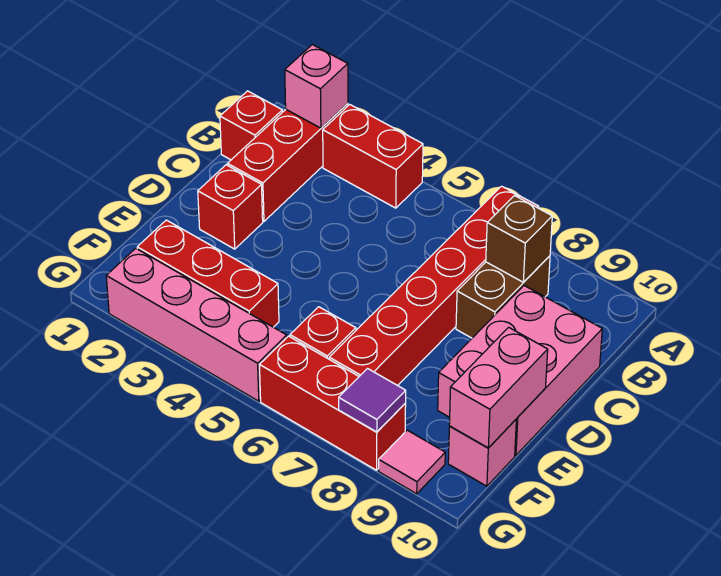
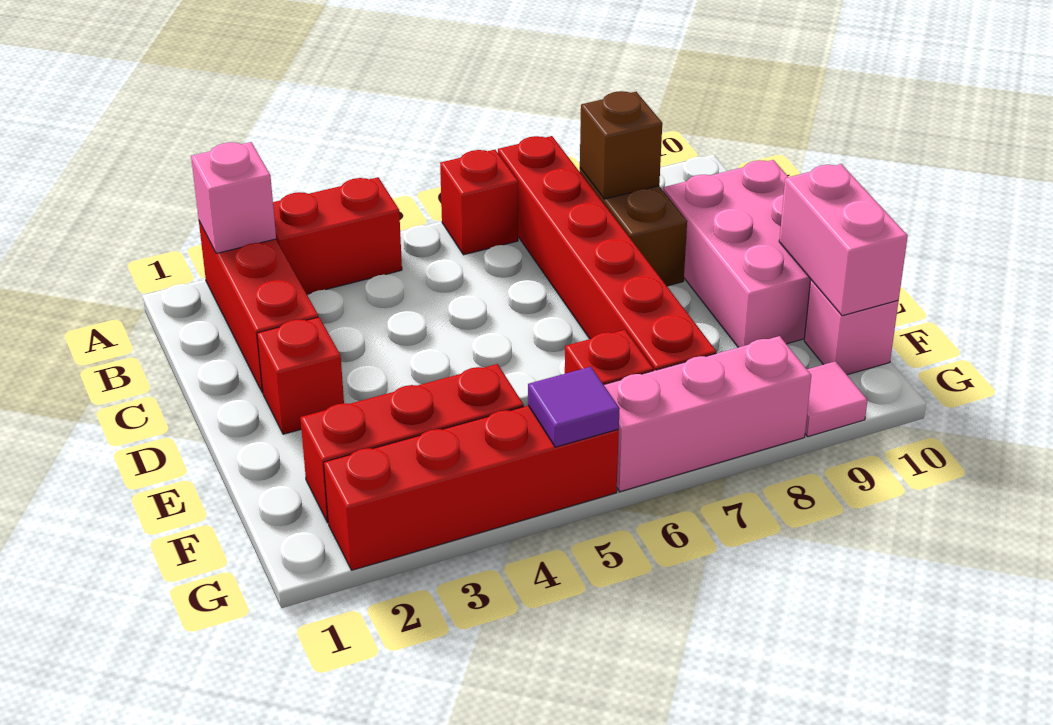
red 1x1 brick [220,91,283,160] -> red 1x1 brick moved to [440,150,518,255]
pink 1x4 brick [106,248,287,401] -> red 1x4 brick [324,406,619,570]
red 1x3 brick [260,336,406,470] -> pink 1x3 brick [604,336,811,492]
purple 1x1 tile [339,369,406,432] -> purple 1x1 tile moved to [528,367,620,447]

